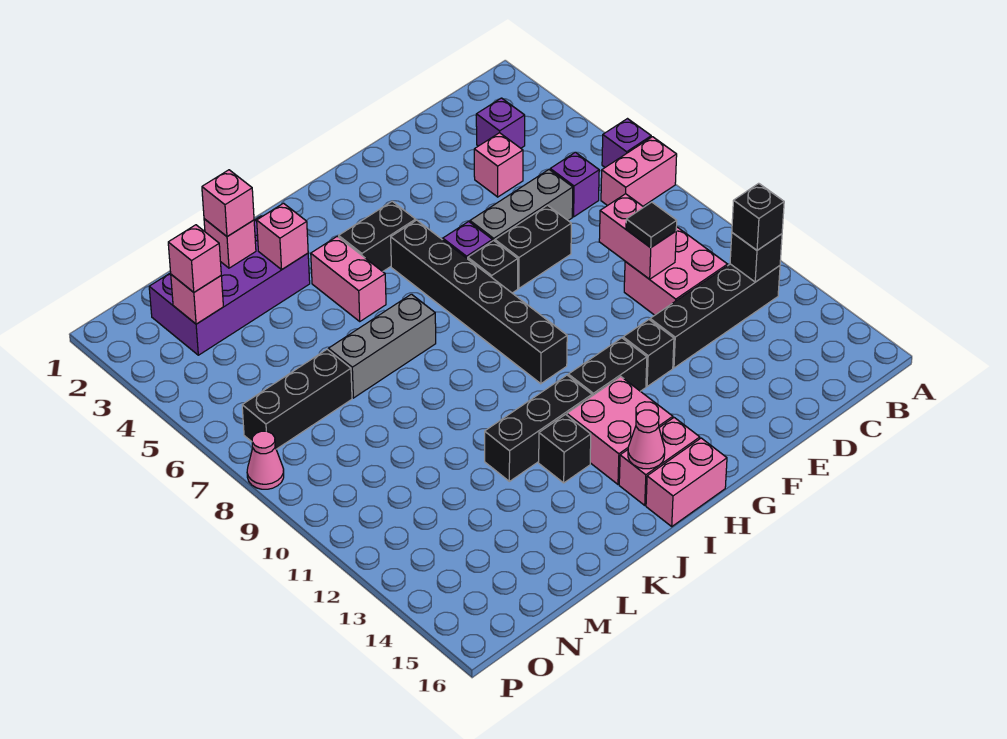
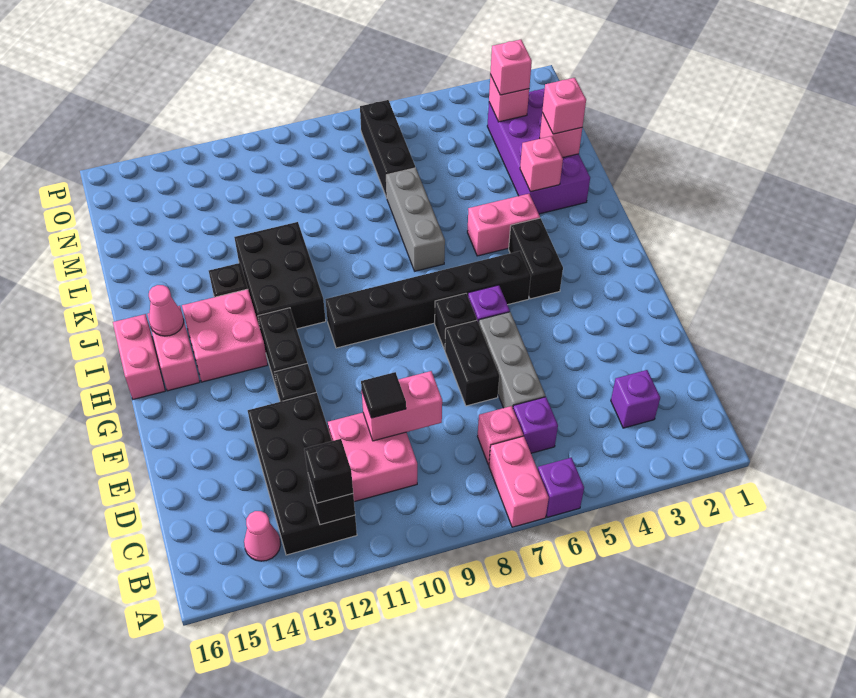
black 1x4 brick [650,264,780,368] -> black 2x4 brick [248,392,357,555]
pink 1x1 brick [474,133,523,197] -> pink 1x1 brick moved to [477,406,523,465]
black 1x3 brick [485,375,592,481] -> black 2x3 brick [234,222,326,329]
pink 1x1 cone [247,431,284,489] -> pink 1x1 cone moved to [244,511,280,561]

